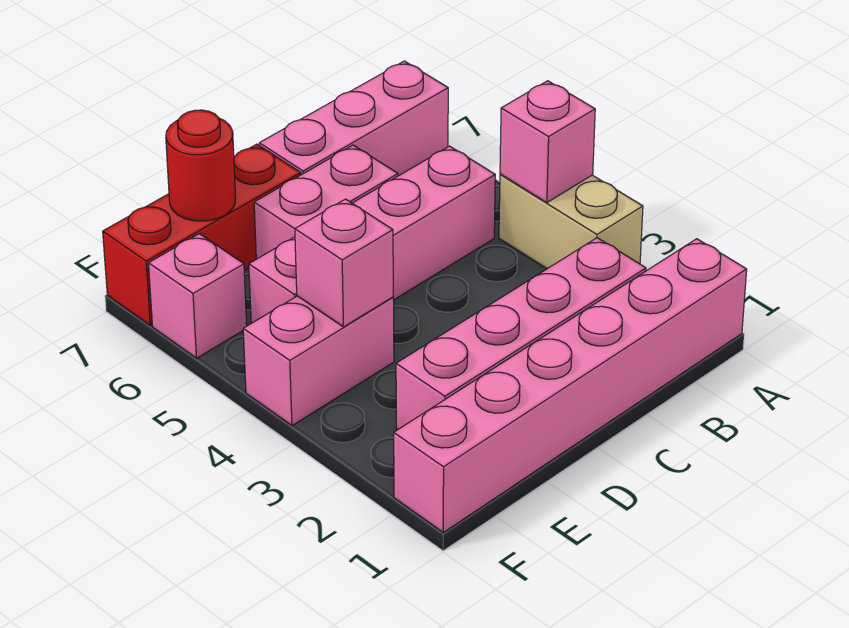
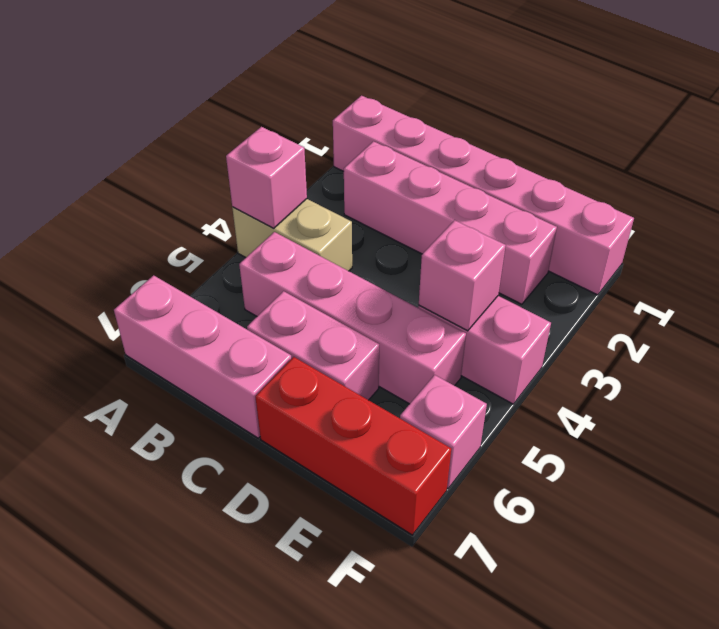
tan 1x2 brick [499,174,643,269] -> tan 1x2 brick turned to [232,199,352,271]
red 1x1 round brick [166,110,236,221] -> none

